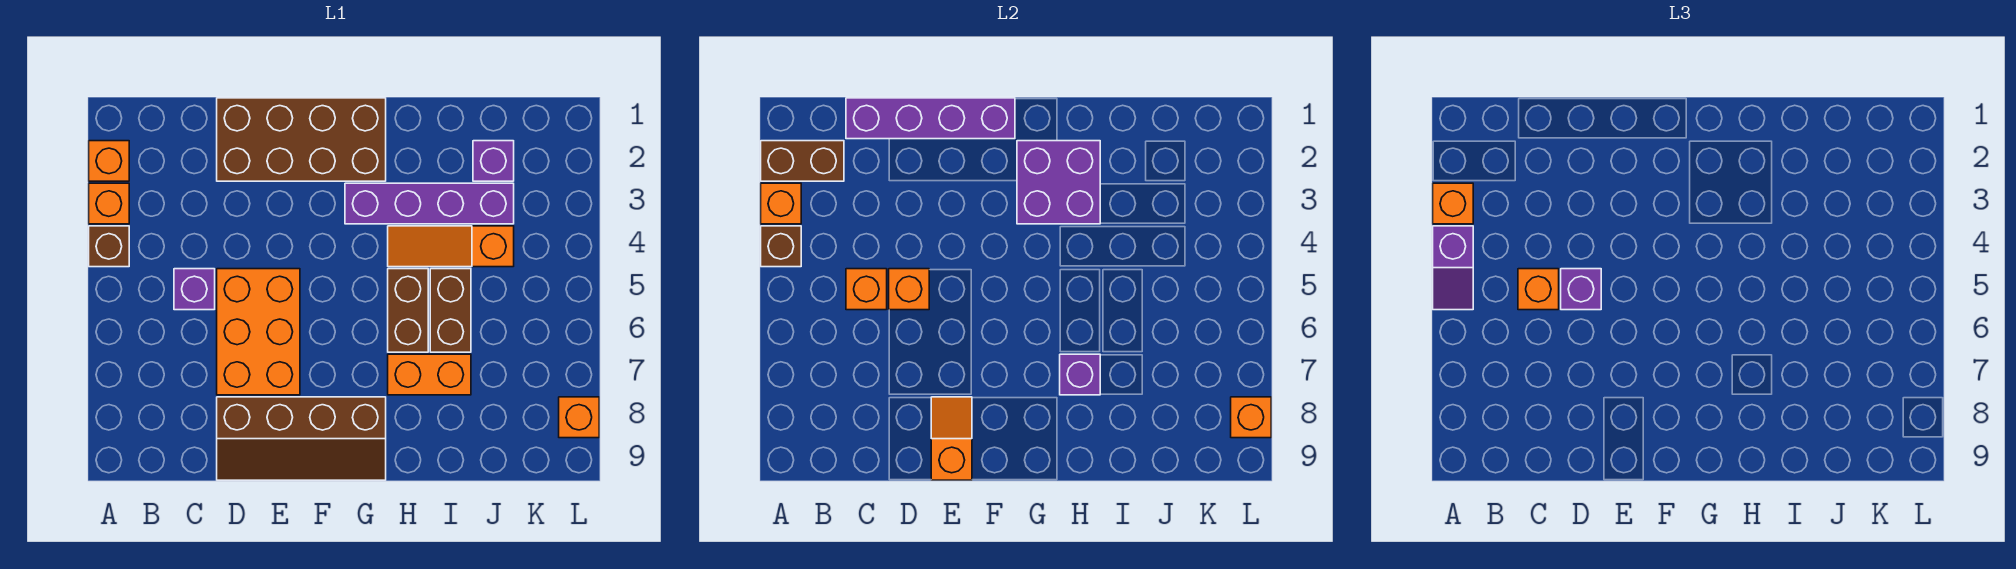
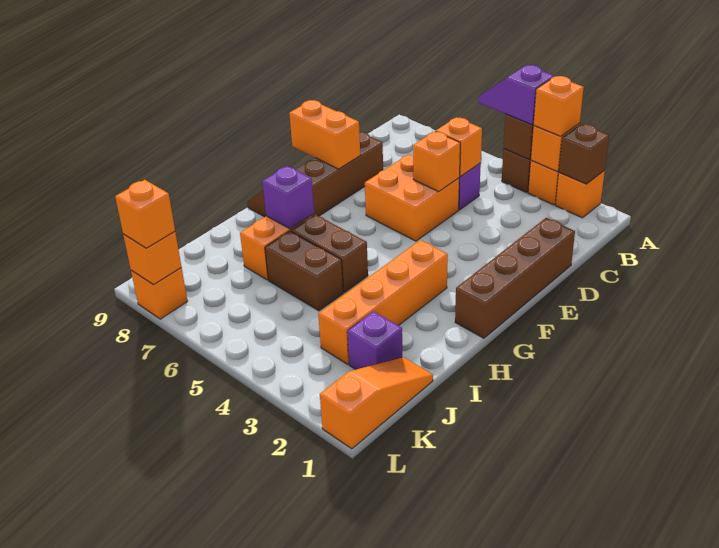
brown 1x2 brick [761,141,844,181] -> brown 1x1 brick [559,124,609,184]
purple 1x4 brick [846,98,1015,139] -> none
orange 1x1 brick [1518,269,1559,310] -> orange 1x1 brick moved to [115,180,175,248]
brown 2x4 brick [217,98,386,181] -> brown 1x4 brick [455,218,575,338]
orange 2x3 brick [217,269,300,395] -> orange 2x2 brick [365,154,459,241]
purple 1x1 brick [1561,269,1601,310] -> none
orange 1x2 slope [931,397,972,480] -> orange 1x2 brick [289,100,360,169]
purple 2x2 brick [1017,141,1100,224] -> none
purple 1x4 brick [345,183,514,224] -> orange 1x4 brick [318,240,448,364]
orange 1x3 slope [388,226,514,267] -> orange 1x3 slope moved to [320,357,433,449]

